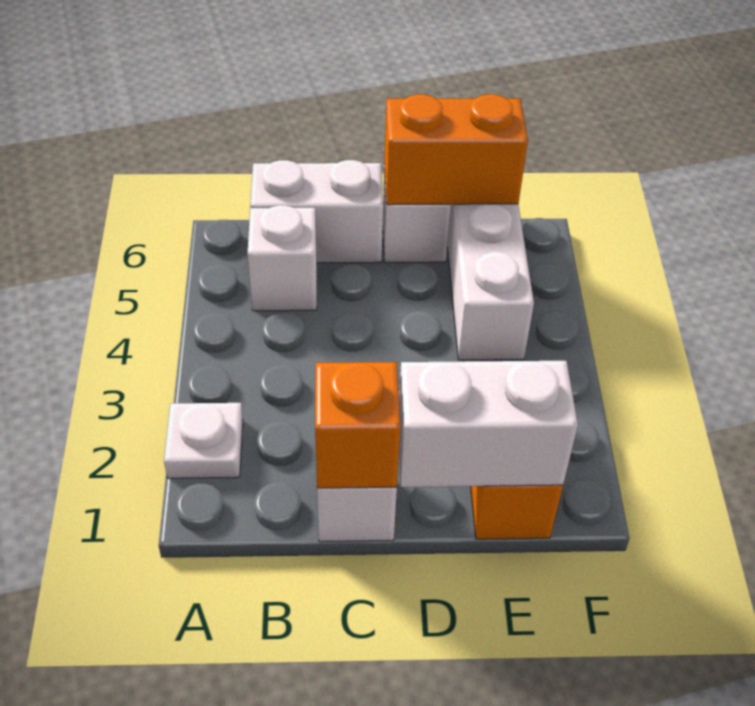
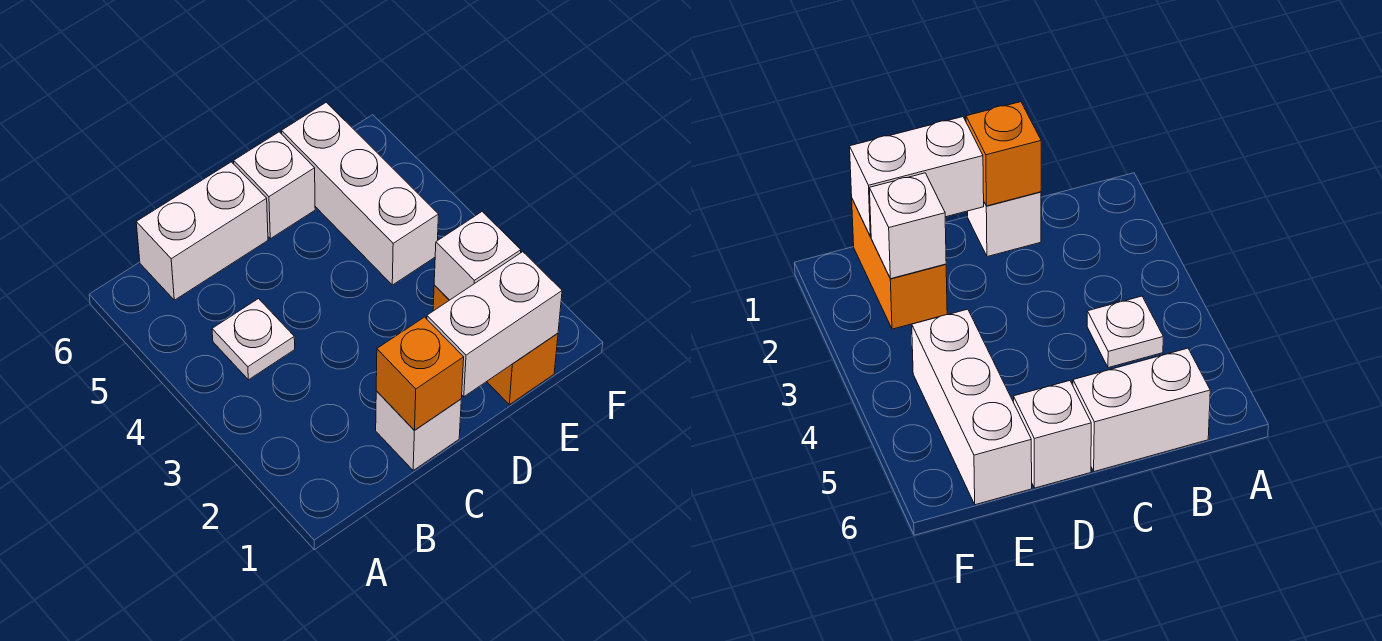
white 1x1 plate [164,403,243,478] -> white 1x1 plate moved to [212,299,295,380]
white 1x1 brick [247,205,317,311] -> white 1x1 brick moved to [434,212,521,300]
orange 1x2 brick [384,94,528,205] -> none

